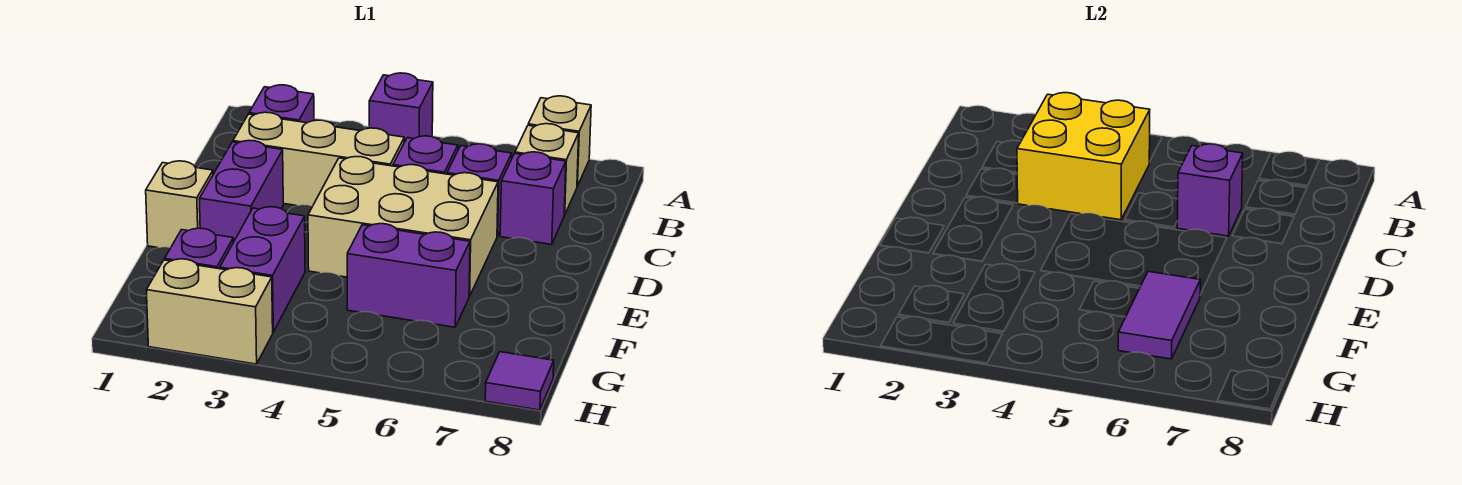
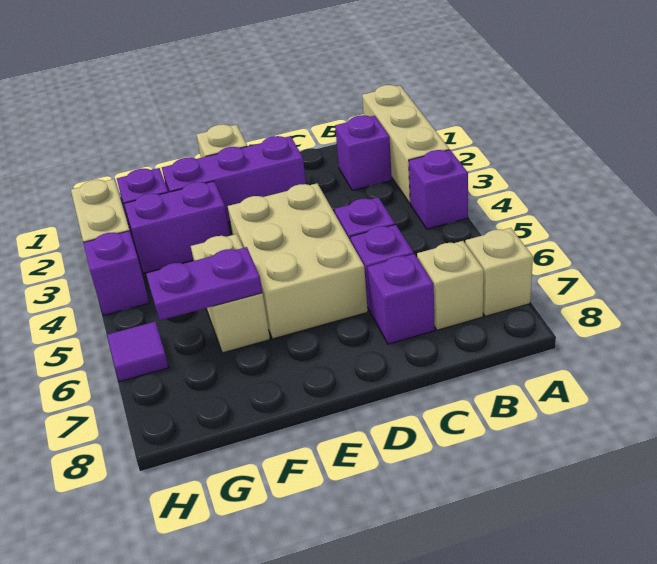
yellow 2x2 brick [1017,93,1150,220] -> none
tan 1x3 brick [233,112,404,206] -> tan 1x3 brick moved to [362,85,449,203]
purple 1x1 brick [1177,144,1243,236] -> purple 1x1 brick moved to [83,231,149,315]
purple 1x2 brick [199,140,283,242] -> purple 1x3 brick [162,136,306,222]
purple 1x2 brick [347,224,470,327] -> tan 1x2 brick [191,234,270,353]
purple 1x2 tile [1118,271,1200,359] -> purple 1x2 plate [146,247,262,320]
purple 1x1 tile [485,352,554,410] -> purple 1x1 tile moved to [107,322,169,382]

